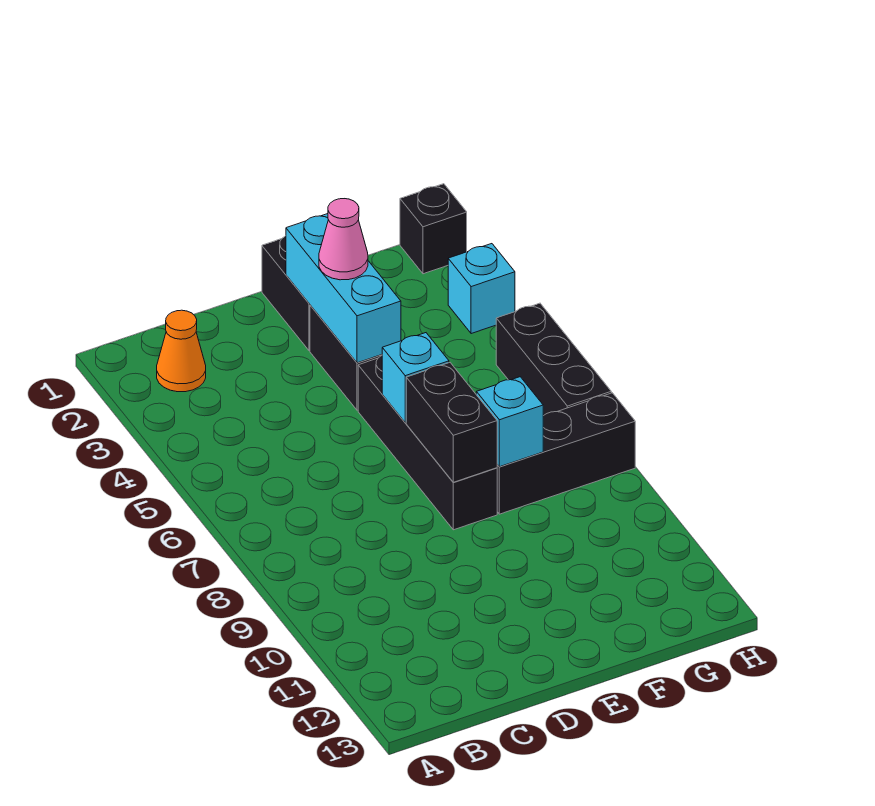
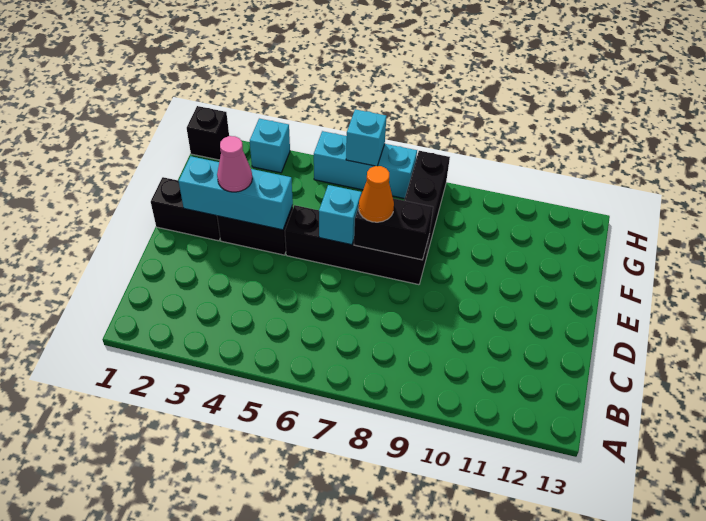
orange 1x1 cone [157,310,206,392] -> orange 1x1 cone moved to [359,166,394,222]
cyan 1x1 brick [476,377,543,467] -> cyan 1x1 brick moved to [346,109,386,166]
black 1x3 brick [496,303,611,416] -> cyan 1x3 brick [314,131,417,199]

